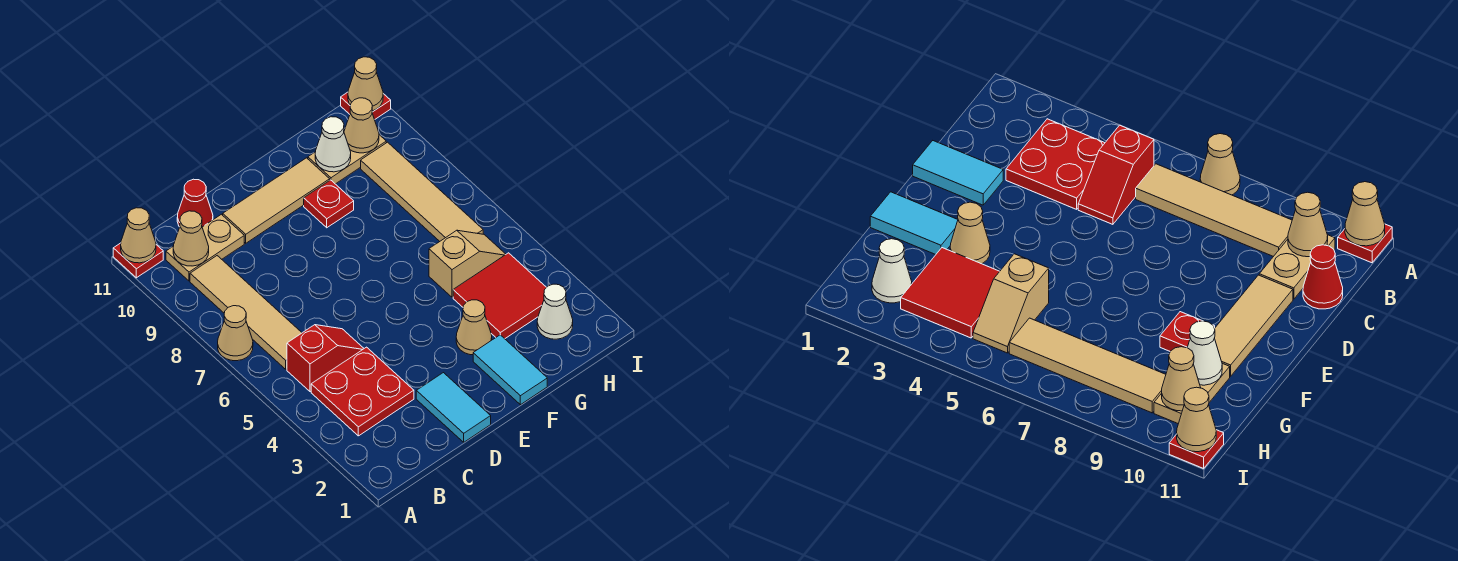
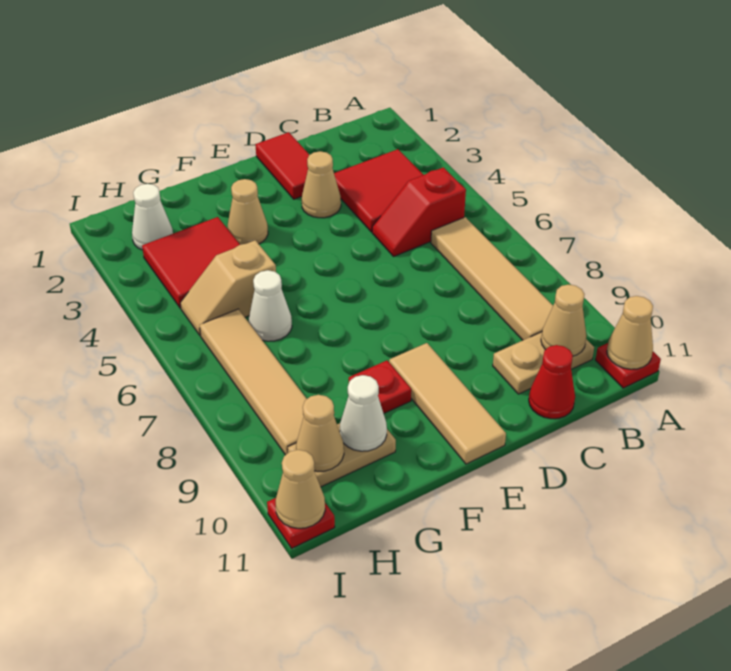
tan 1x1 cone [218,306,253,361] -> tan 1x1 cone moved to [302,151,341,218]
red 2x2 plate [311,347,414,436] -> red 2x2 tile [334,149,423,232]
cyan 1x2 tile [416,373,491,442] -> red 1x2 tile [255,132,309,199]
tan 1x3 tile [223,158,330,243] -> tan 1x3 tile turned to [389,343,506,464]
cyan 1x2 tile [473,335,547,405] -> none
none -> white 1x1 cone [249,270,292,341]

